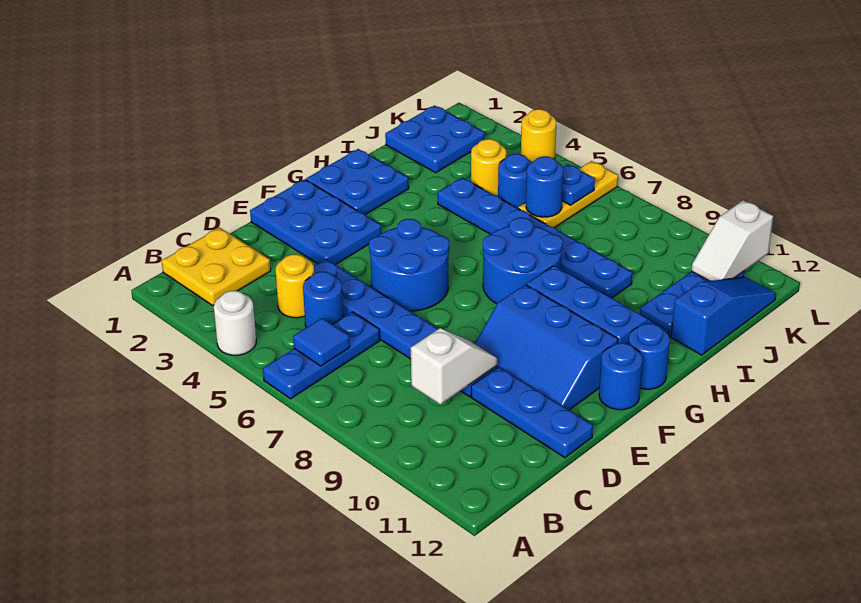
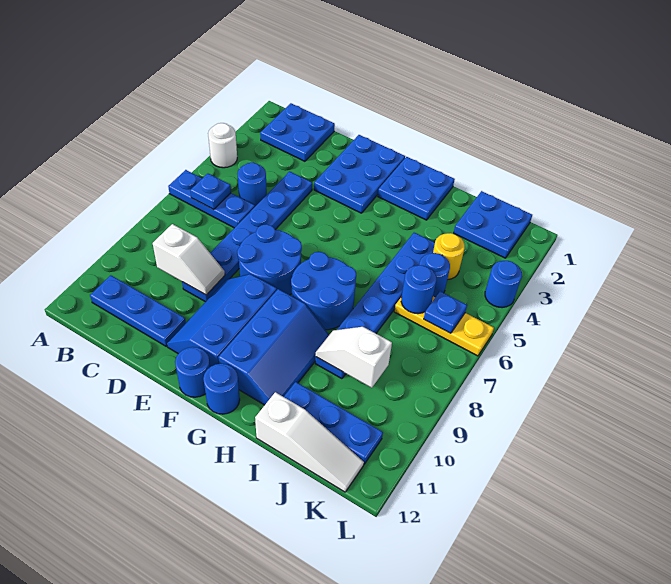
yellow 2x2 plate [162,228,271,305] -> blue 2x2 plate [260,103,335,161]
blue 1x1 tile [293,318,350,366] -> blue 1x1 plate [190,174,231,210]
yellow 1x1 round brick [276,254,314,318] -> none
blue 1x3 plate [471,367,593,458] -> blue 1x3 plate turned to [90,275,186,346]
blue 2x2 round brick [369,219,449,311] -> blue 2x2 round brick moved to [237,224,302,295]
blue 1x3 slope [671,277,776,355] -> white 1x3 slope [255,392,364,492]
white 1x2 slope [691,200,773,281] -> white 1x2 slope moved to [316,327,392,388]
yellow 1x1 round brick [521,109,556,162] -> blue 1x1 round brick [485,261,522,308]

